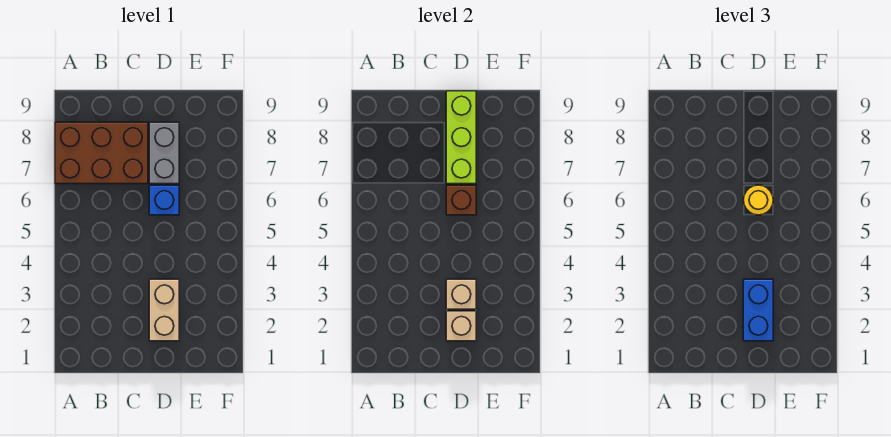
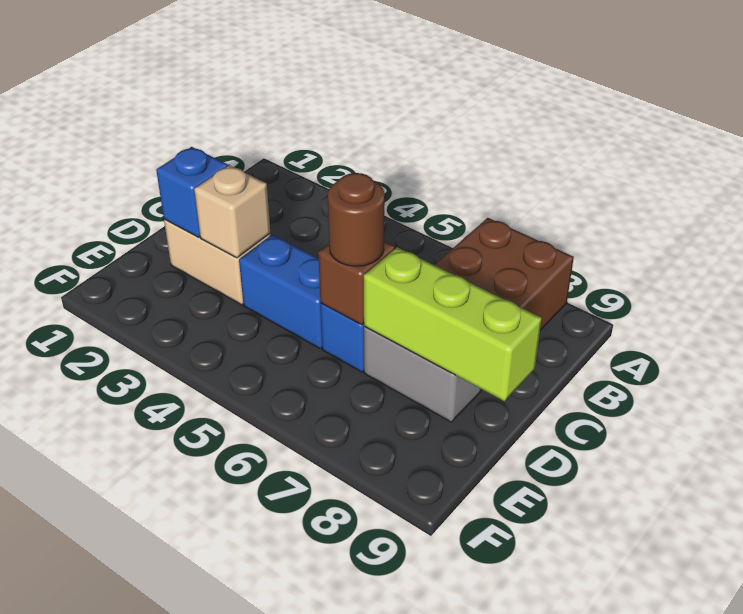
tan 1x1 brick [446,311,476,341] -> blue 1x1 brick [156,147,228,237]
blue 1x2 brick [743,279,773,341] -> blue 1x2 brick moved to [239,235,322,348]
yellow 1x1 round brick [744,185,773,215] -> brown 1x1 round brick [328,173,385,266]

